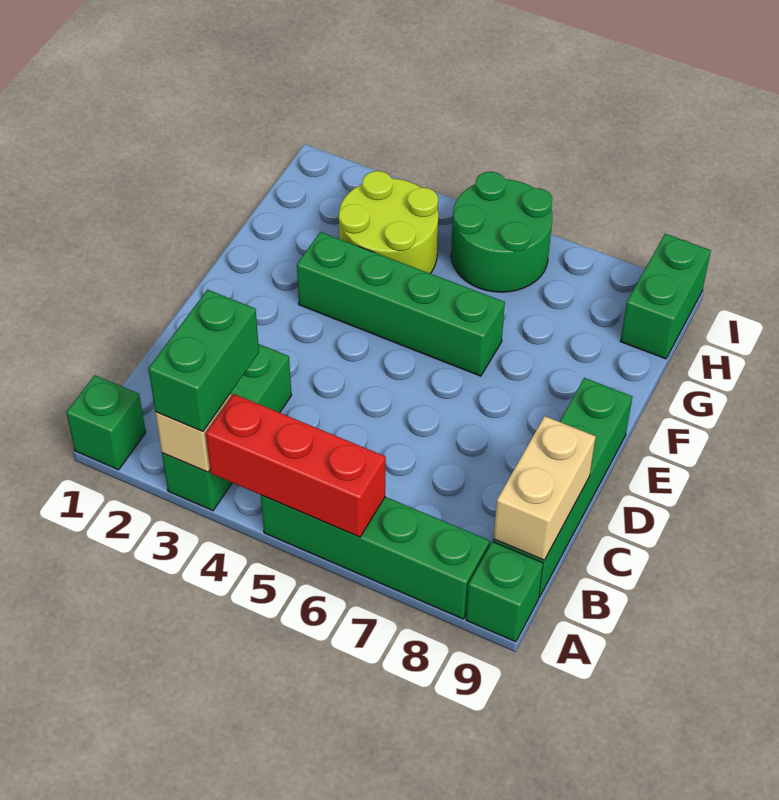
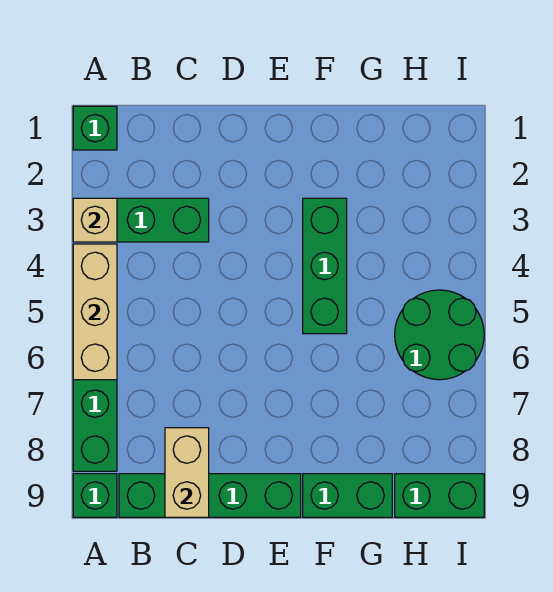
green 1x2 brick [148,290,259,432] -> green 1x2 brick moved to [303,474,392,517]
red 1x3 brick [206,394,386,537] -> tan 1x3 brick [73,244,117,380]
tan 1x2 brick [494,416,596,560] -> tan 1x2 brick turned to [165,428,209,517]
green 1x4 brick [297,232,505,376] -> green 1x3 brick [303,198,347,334]
lime 2x2 round brick [339,171,438,273] -> none

